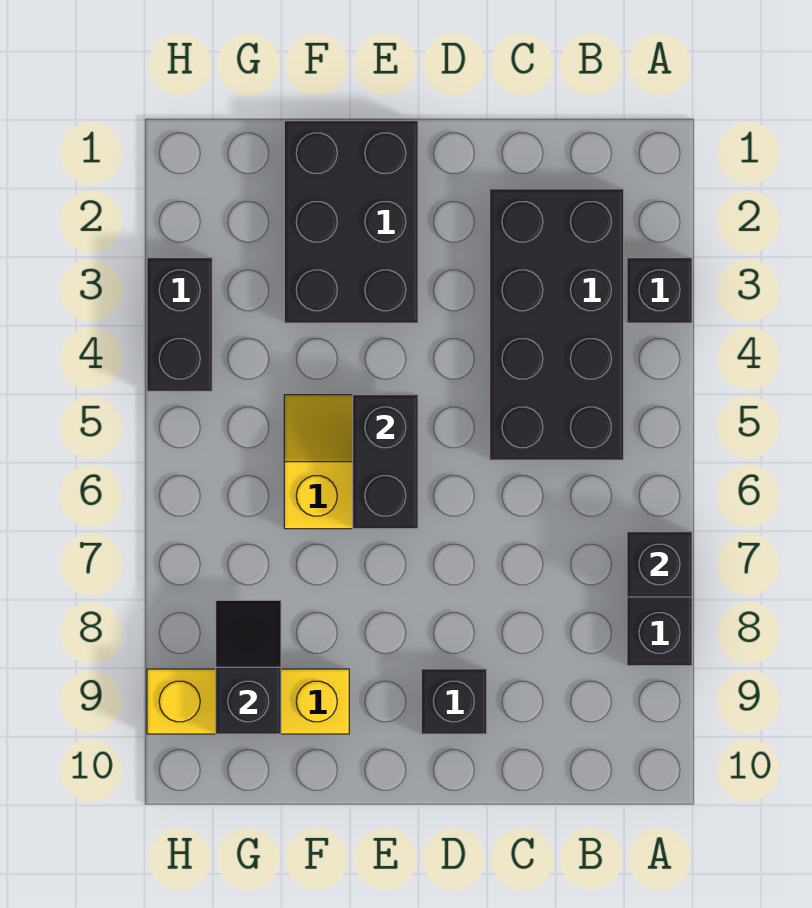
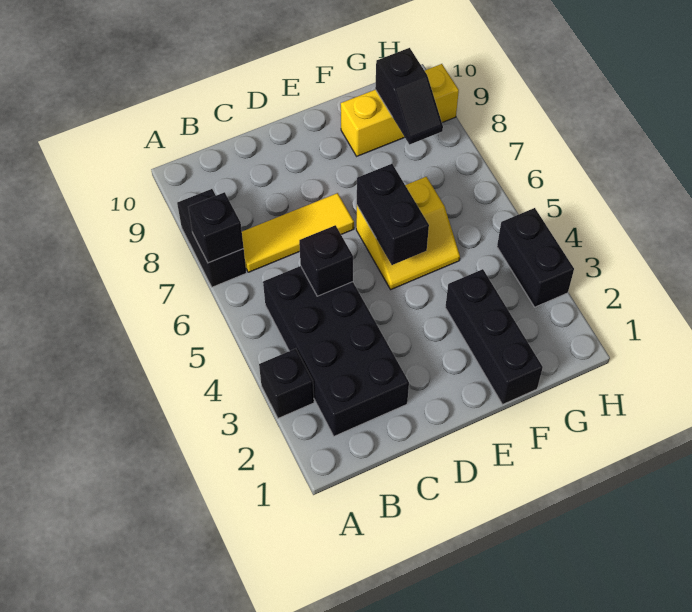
none -> yellow 1x3 tile [242,193,354,272]
black 1x1 brick [421,669,487,734] -> black 1x1 brick moved to [299,225,353,296]
black 2x3 brick [284,121,418,323] -> black 1x3 brick [445,269,543,404]

